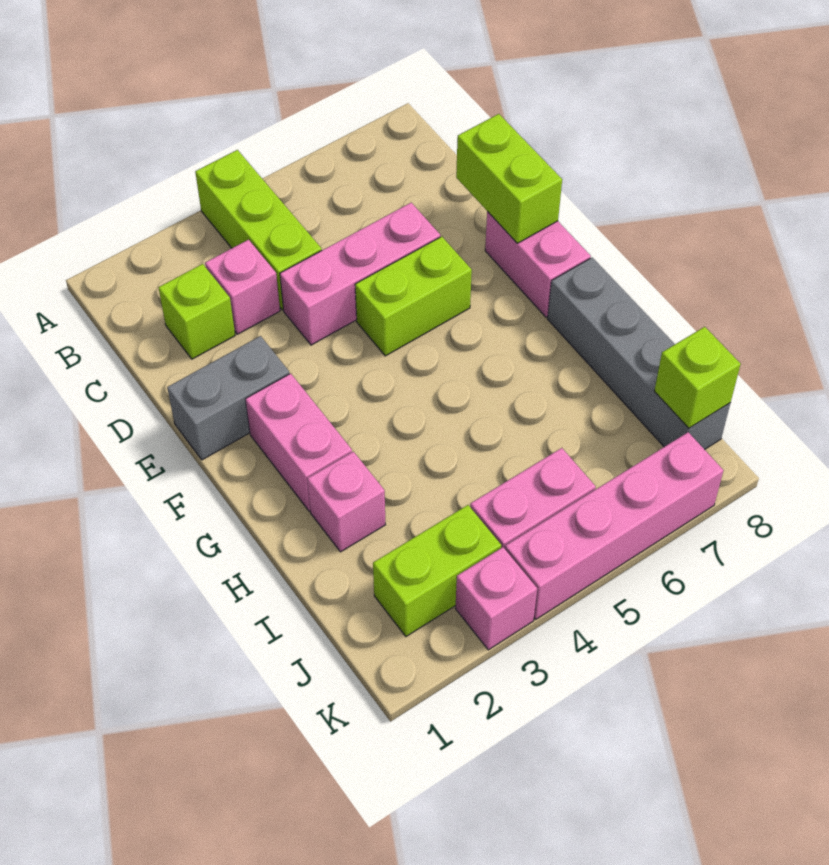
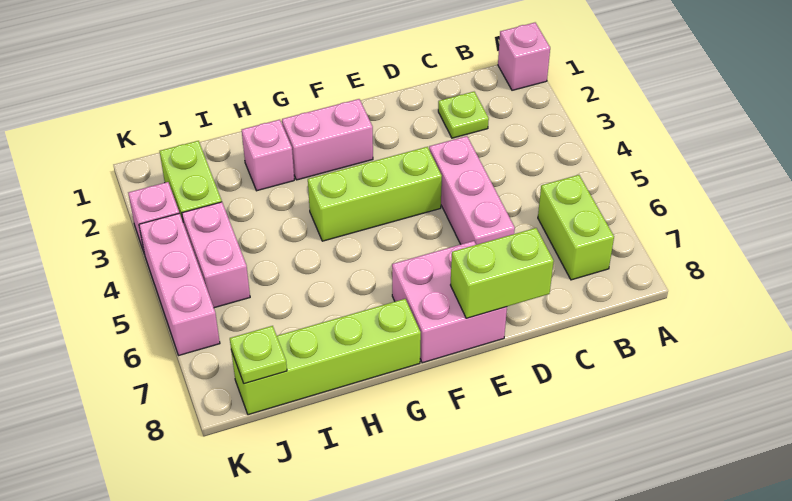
lime 1x3 brick [195,150,322,310] -> lime 1x3 brick moved to [308,147,442,241]
lime 1x1 brick [158,264,235,359] -> lime 1x1 plate [438,92,489,138]
pink 1x1 brick [205,240,280,334] -> pink 1x1 brick moved to [498,23,550,90]
grey 1x2 brick [167,336,289,460] -> none
lime 1x2 brick [355,237,472,356] -> lime 1x2 brick moved to [538,175,614,280]
pink 1x2 brick [485,212,591,317] -> pink 2x2 brick [392,241,507,363]
grey 1x4 brick [548,258,730,450] -> lime 1x4 brick [231,299,421,415]
lime 1x1 brick [654,327,741,428] -> lime 1x1 plate [230,326,287,384]
pink 1x4 brick [505,432,723,619] -> pink 1x3 brick [139,213,220,355]

